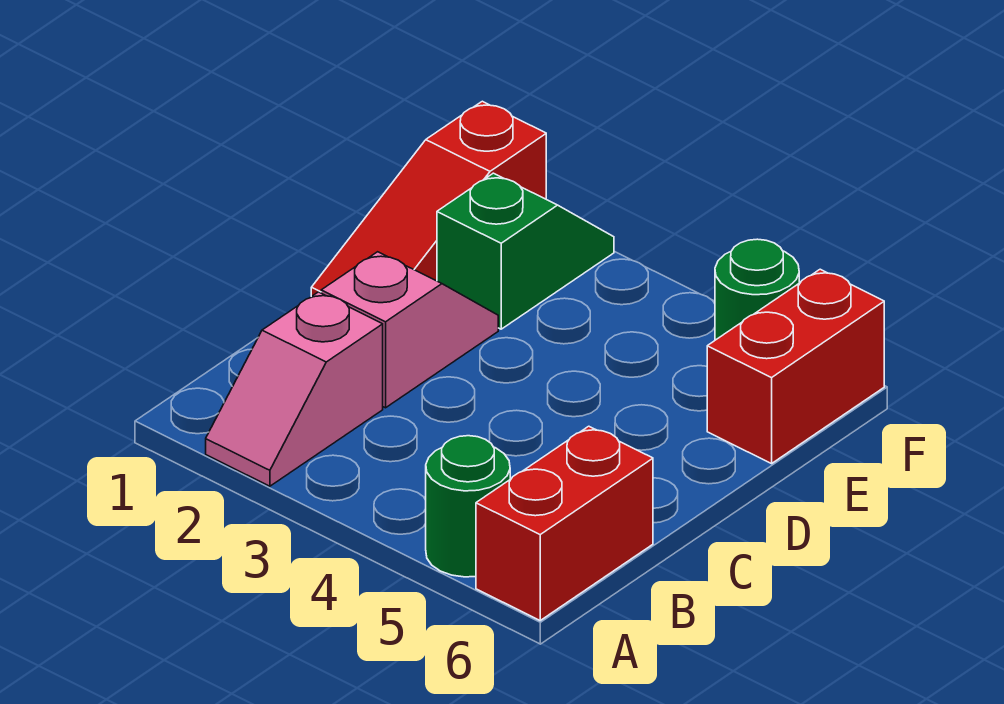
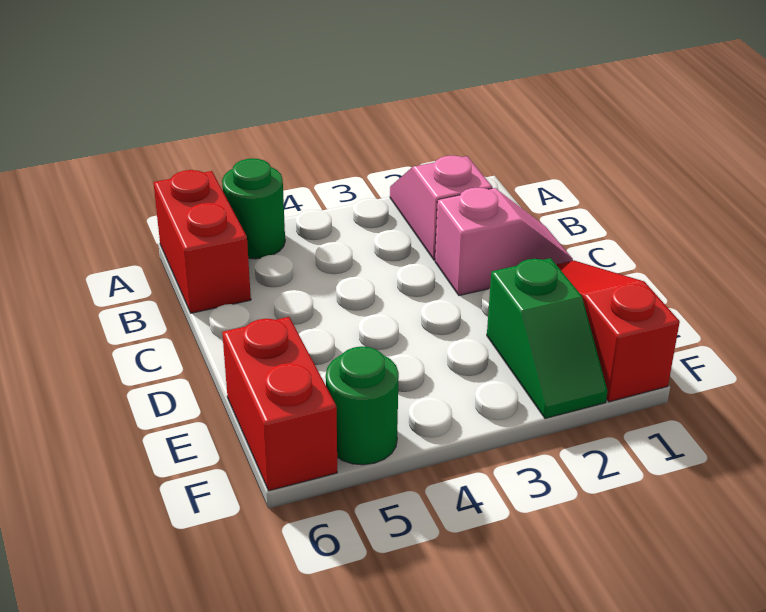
pink 1x2 slope [321,252,498,408] -> pink 1x2 slope turned to [435,188,573,296]

